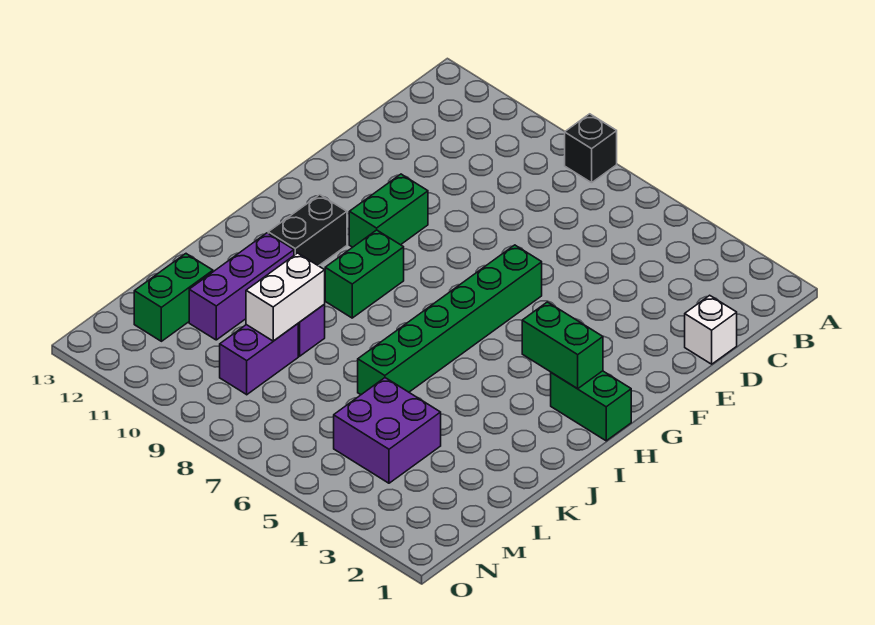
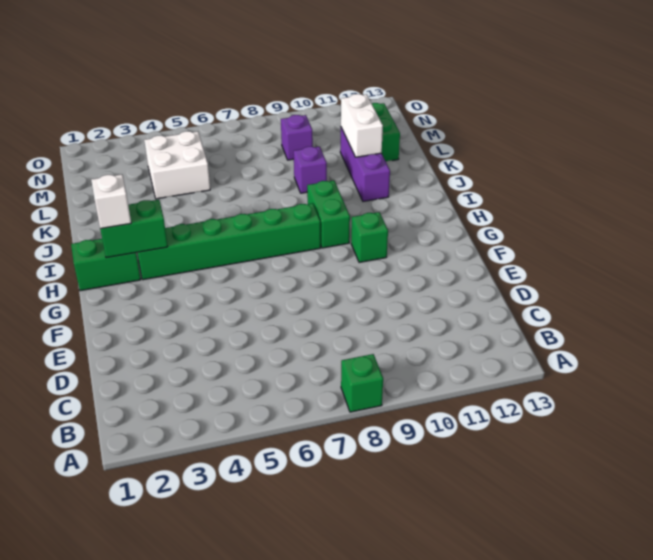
black 1x1 brick [565,114,617,183] -> green 1x1 brick [341,354,383,412]
white 1x1 brick [685,295,737,364] -> white 1x1 brick moved to [91,175,131,229]
green 1x6 brick [358,245,542,395] -> green 1x6 brick turned to [137,203,321,280]
green 1x2 brick [349,174,428,247] -> green 1x1 brick [351,212,388,262]
black 1x2 brick [268,195,347,266] -> none
white 1x2 brick [246,253,325,341] -> white 1x2 brick moved to [341,94,383,157]
purple 2x2 brick [334,378,441,483] -> white 2x2 brick [144,131,210,199]
purple 1x2 brick [220,324,298,395] -> purple 1x1 brick [281,115,313,160]

